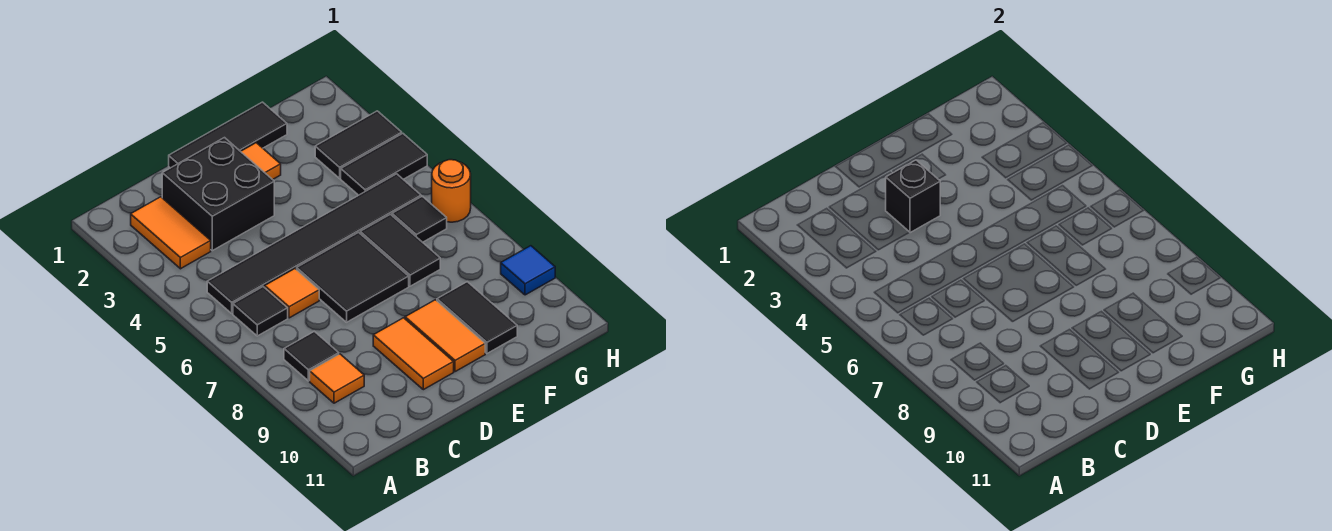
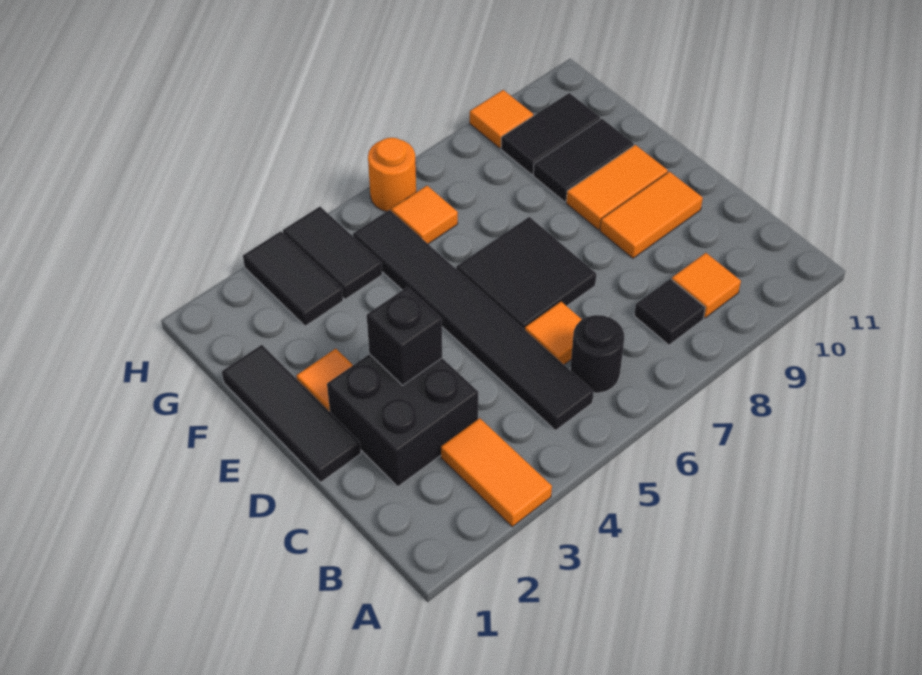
orange 1x2 tile [131,197,211,269] -> orange 1x2 tile turned to [441,418,552,527]
black 1x1 tile [233,287,288,336] -> black 1x1 round brick [570,315,624,393]
black 1x2 tile [360,214,440,286] -> black 1x2 tile moved to [501,93,600,174]
black 1x1 tile [392,196,447,242] -> orange 1x1 tile [391,186,458,244]
blue 1x1 tile [501,246,555,295] -> orange 1x1 tile [470,90,533,148]

